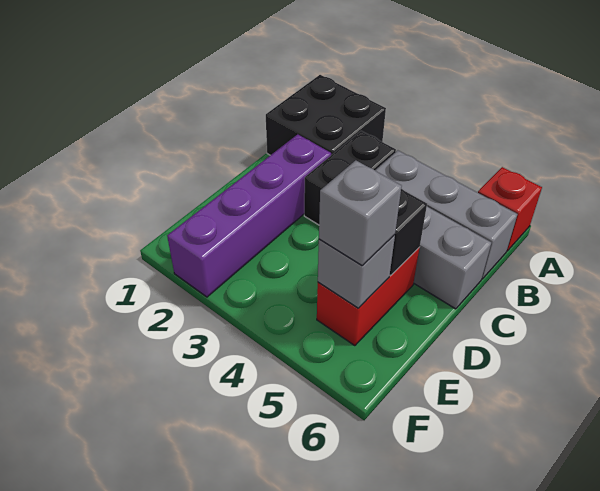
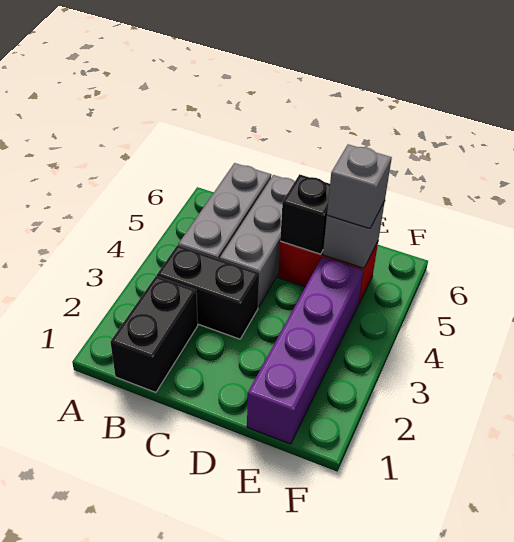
black 2x2 brick [266,75,386,155] -> black 1x2 brick [111,276,198,392]
red 1x1 brick [478,167,542,251] -> none
purple 1x4 brick [167,134,331,297] -> purple 1x4 brick turned to [247,257,363,444]

